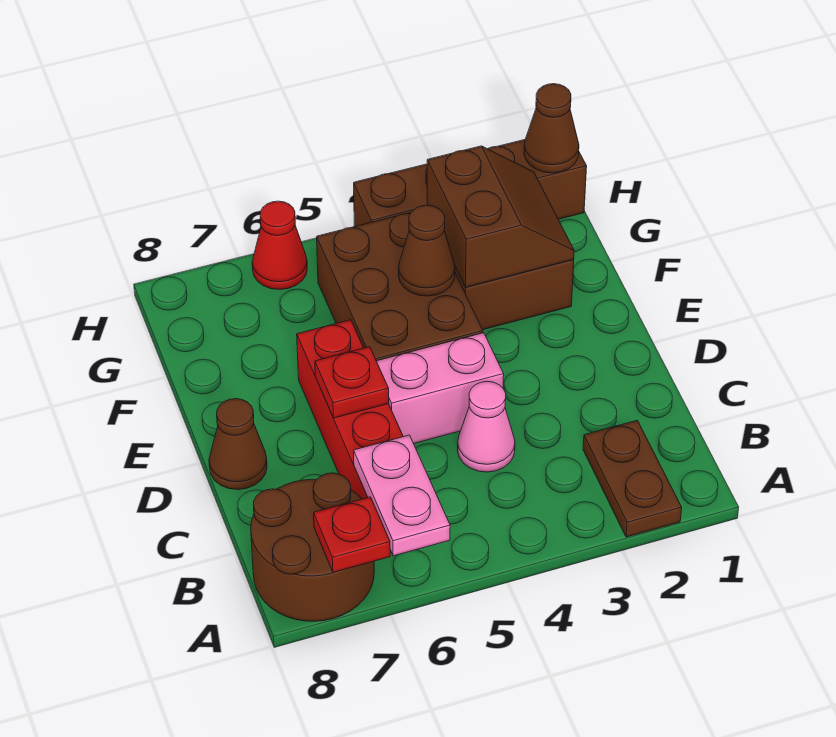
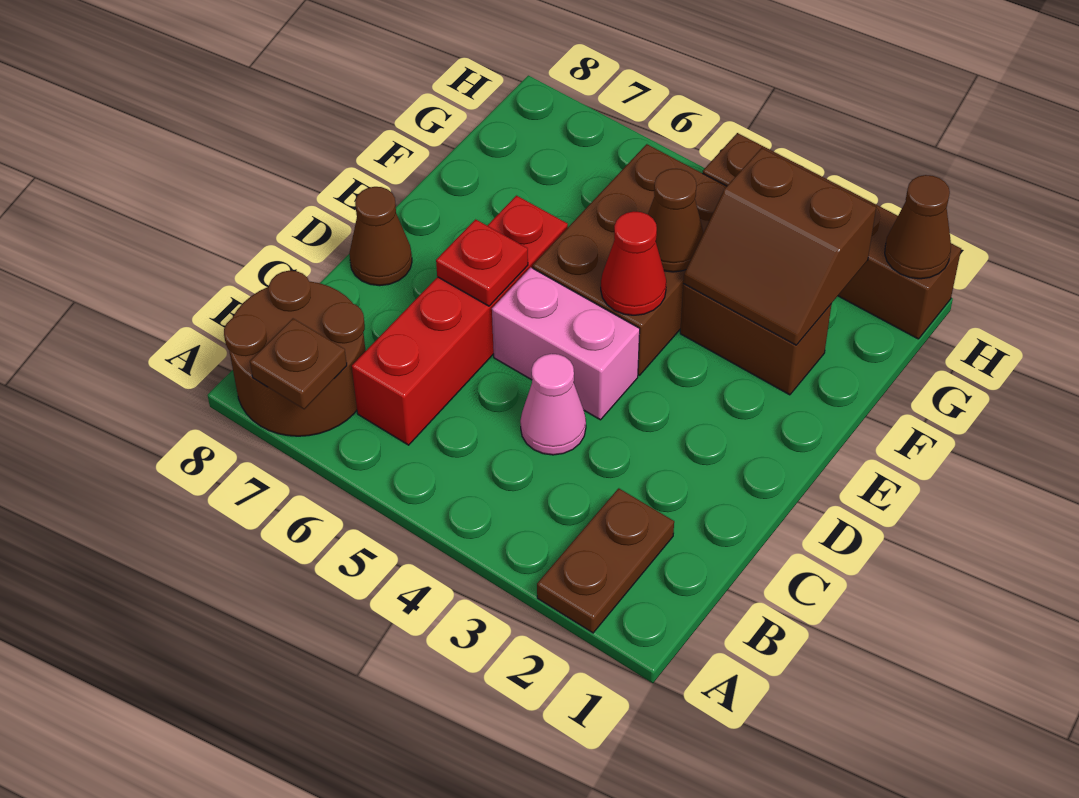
pink 1x2 plate [354,435,450,556] -> none
red 1x1 plate [314,497,390,572] -> brown 1x1 plate [250,319,347,409]
brown 2x2 slope [427,146,574,287] -> brown 2x2 slope turned to [683,148,876,345]
red 1x1 cone [252,201,307,290] -> red 1x1 cone moved to [601,211,666,315]

